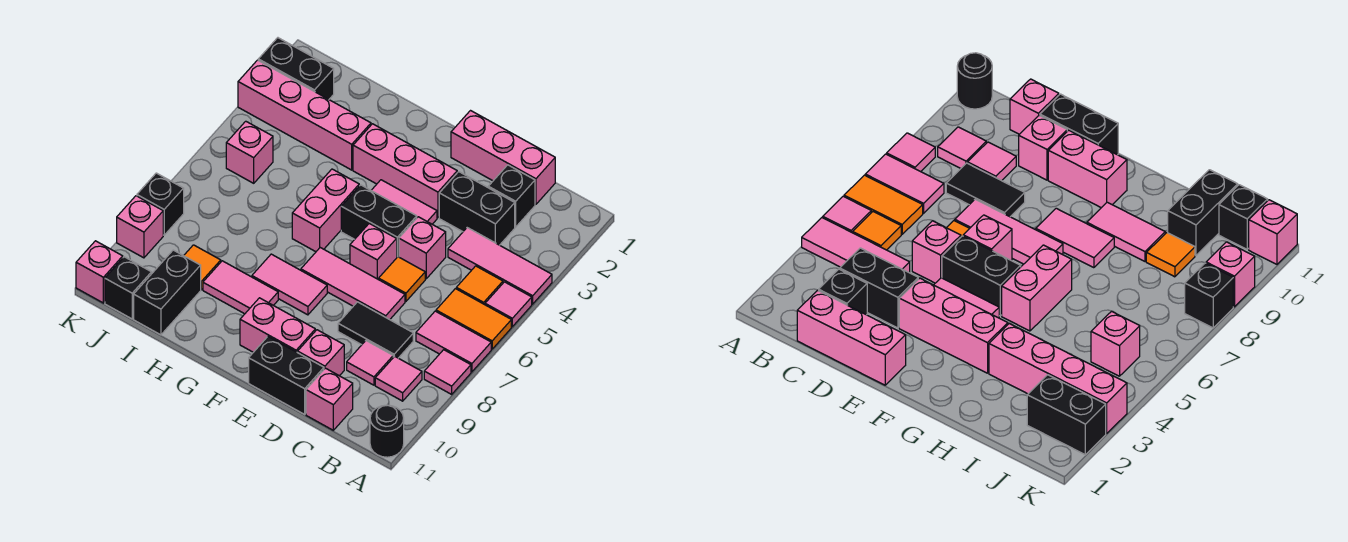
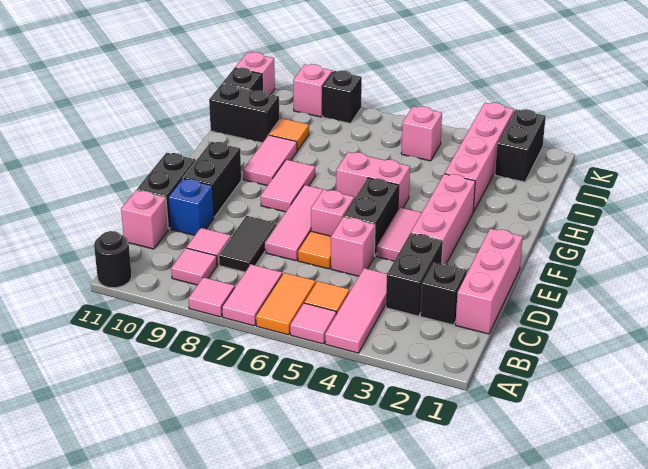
pink 1x1 brick [298,330,344,376] -> blue 1x1 brick [168,179,214,235]
pink 1x2 brick [240,298,315,353] -> black 1x2 brick [183,142,241,217]

